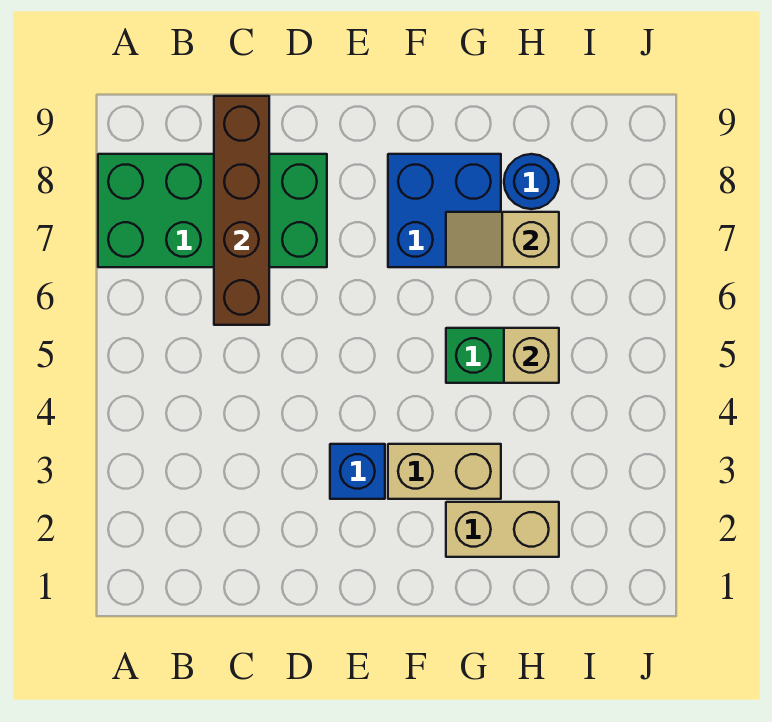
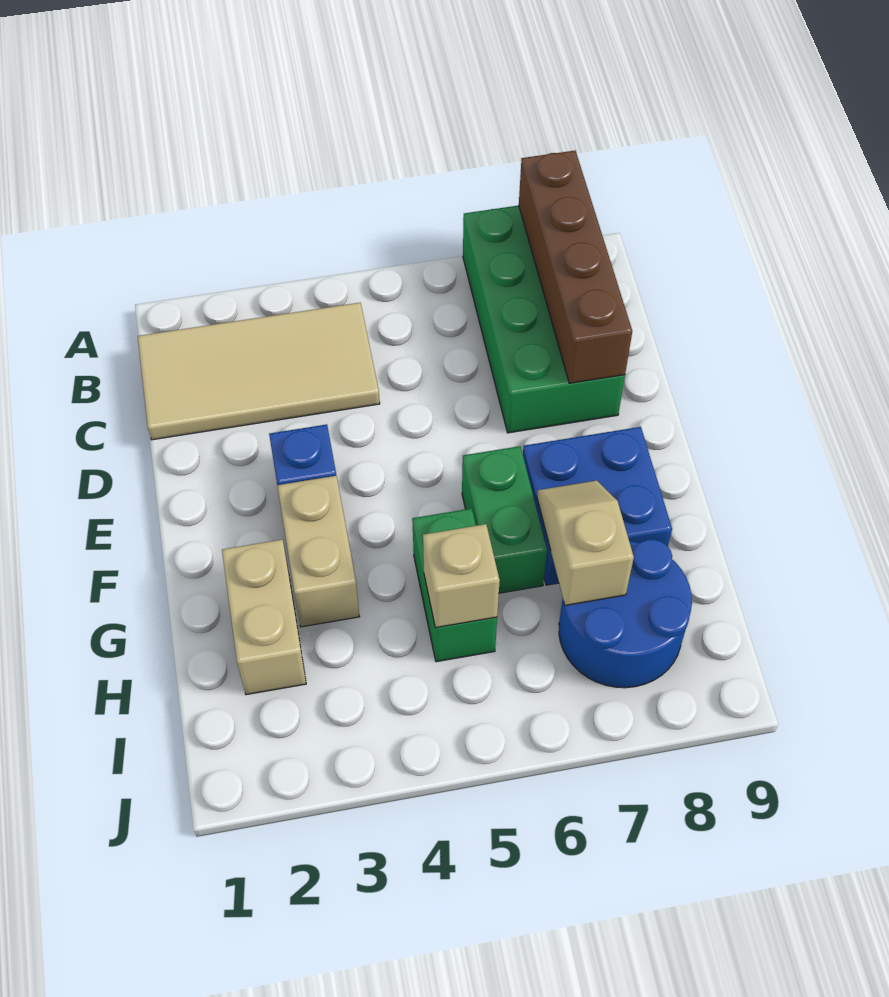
none -> tan 2x4 tile [138,303,380,440]
brown 1x4 brick [214,96,269,325] -> brown 1x4 brick turned to [519,151,632,383]
none -> green 1x2 brick [462,446,547,593]
blue 1x1 round brick [504,154,559,209] -> blue 2x2 round brick [559,539,692,688]

